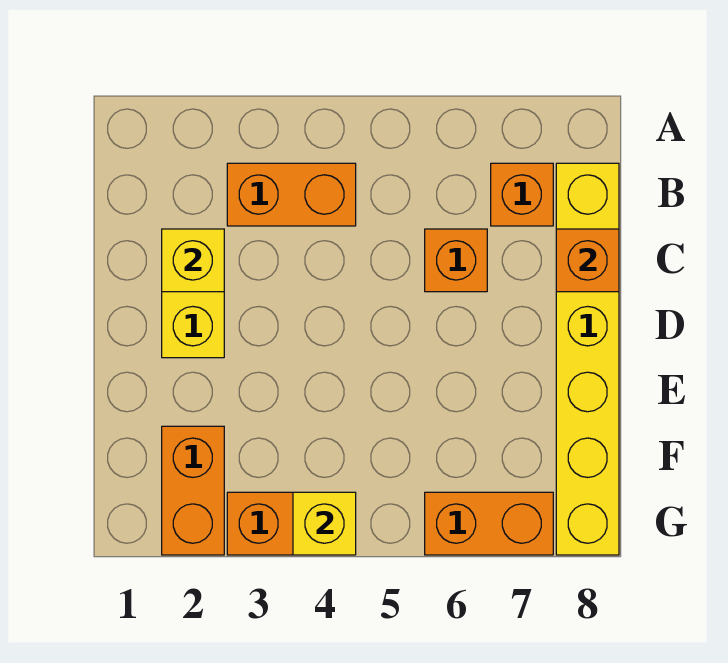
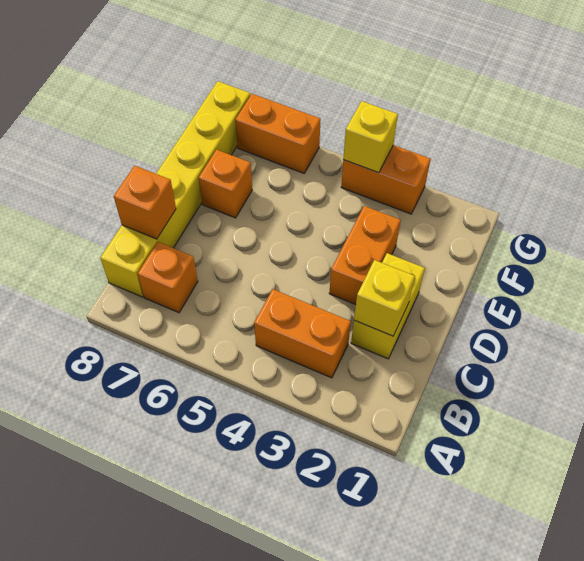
orange 1x1 brick [425,229,487,292] -> orange 1x1 brick moved to [199,150,252,218]
orange 1x2 brick [162,426,224,555] -> orange 1x2 brick moved to [329,206,401,305]

